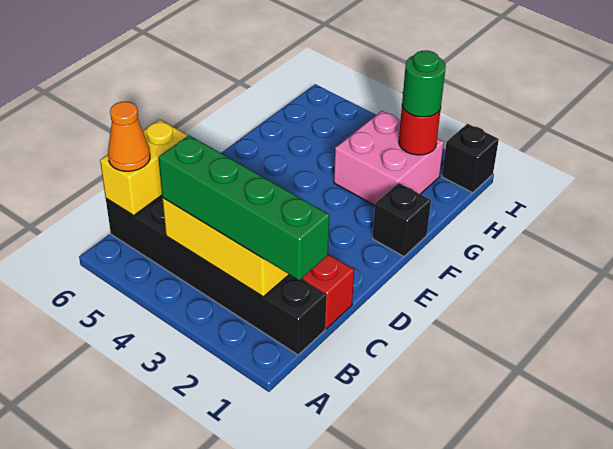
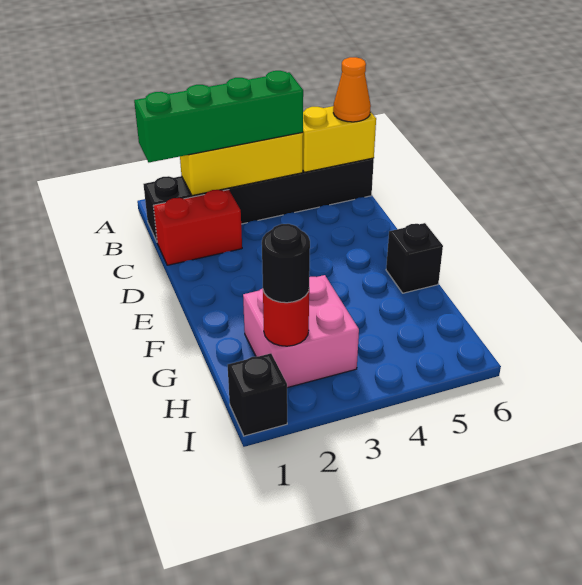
yellow 1x2 brick [100,120,188,215] -> yellow 1x2 brick turned to [303,106,376,172]
black 1x1 brick [373,183,431,256] -> black 1x1 brick moved to [386,223,443,293]
green 1x1 round brick [402,50,446,117] -> black 1x1 round brick [262,224,310,303]

